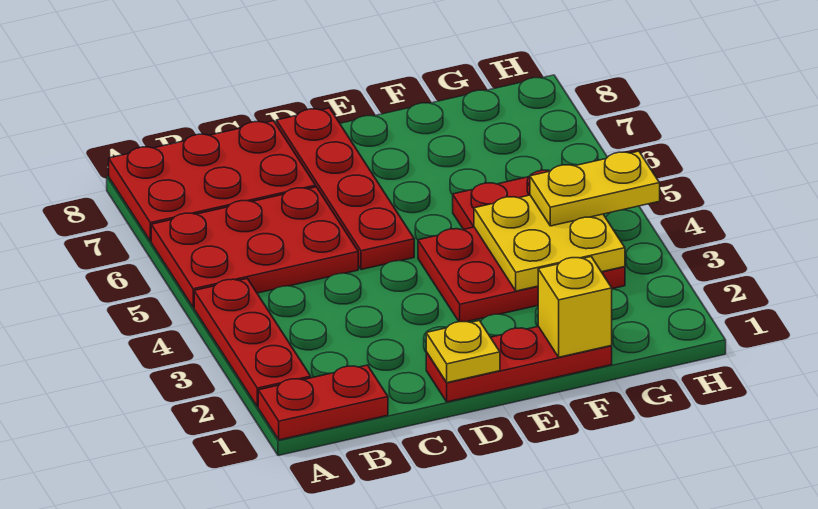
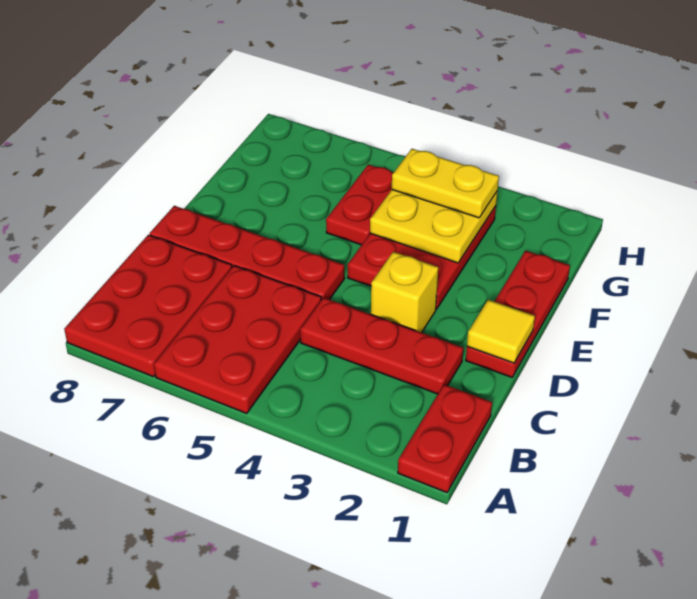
red 1x3 plate [194,279,311,407] -> red 1x3 plate moved to [300,298,463,394]
yellow 1x1 plate [426,321,500,383] -> yellow 1x1 tile [467,300,535,363]
yellow 1x1 brick [538,257,612,357] -> yellow 1x1 brick moved to [371,252,438,333]
yellow 1x2 plate [530,151,660,226] -> yellow 1x2 plate turned to [392,149,499,218]

